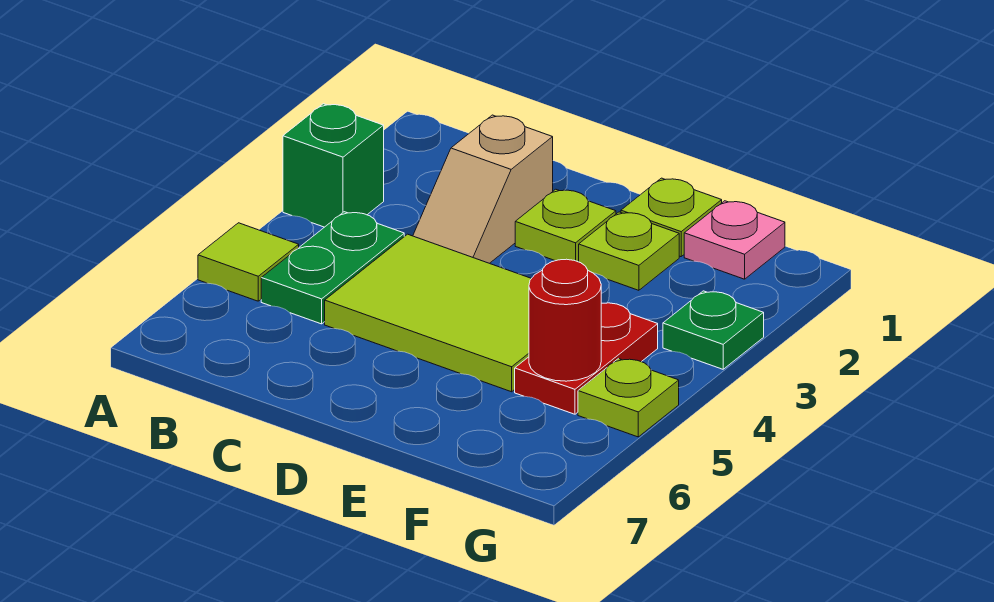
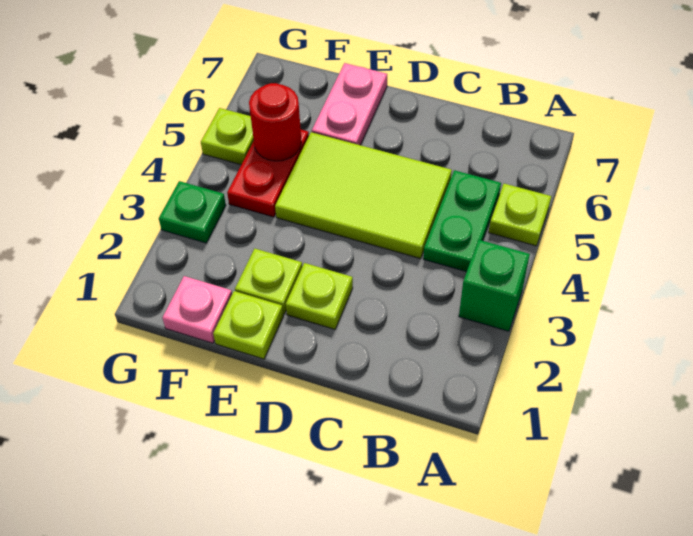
lime 1x1 tile [198,223,299,301] -> lime 1x1 plate [489,184,551,246]
tan 1x2 slope [413,115,553,263] -> none
none -> pink 1x2 plate [312,63,387,145]

